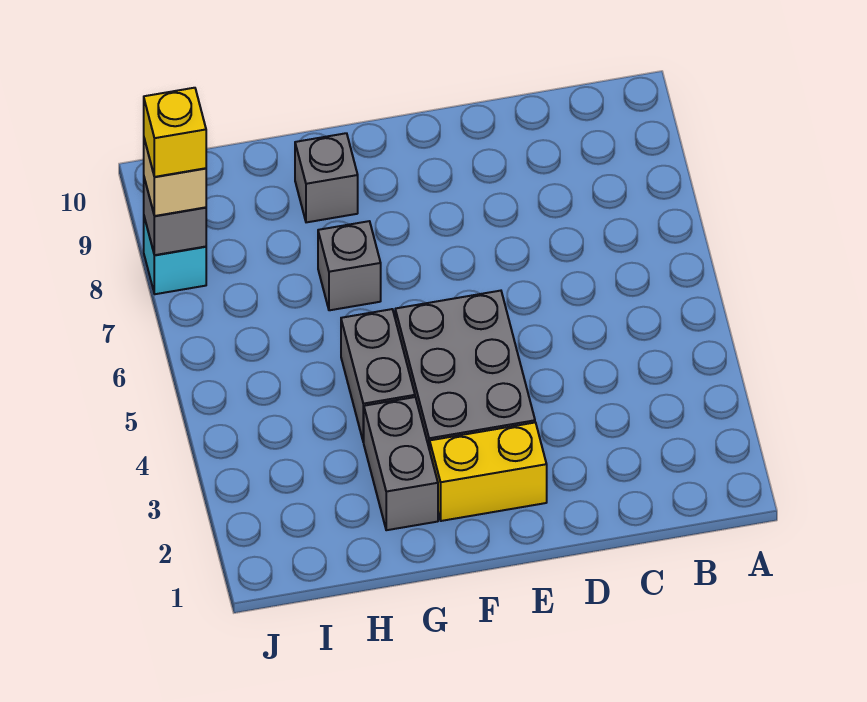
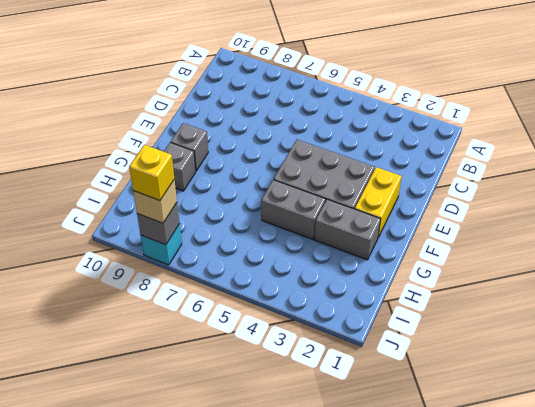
grey 1x1 brick [318,221,381,310] -> grey 1x1 brick moved to [171,123,208,171]

